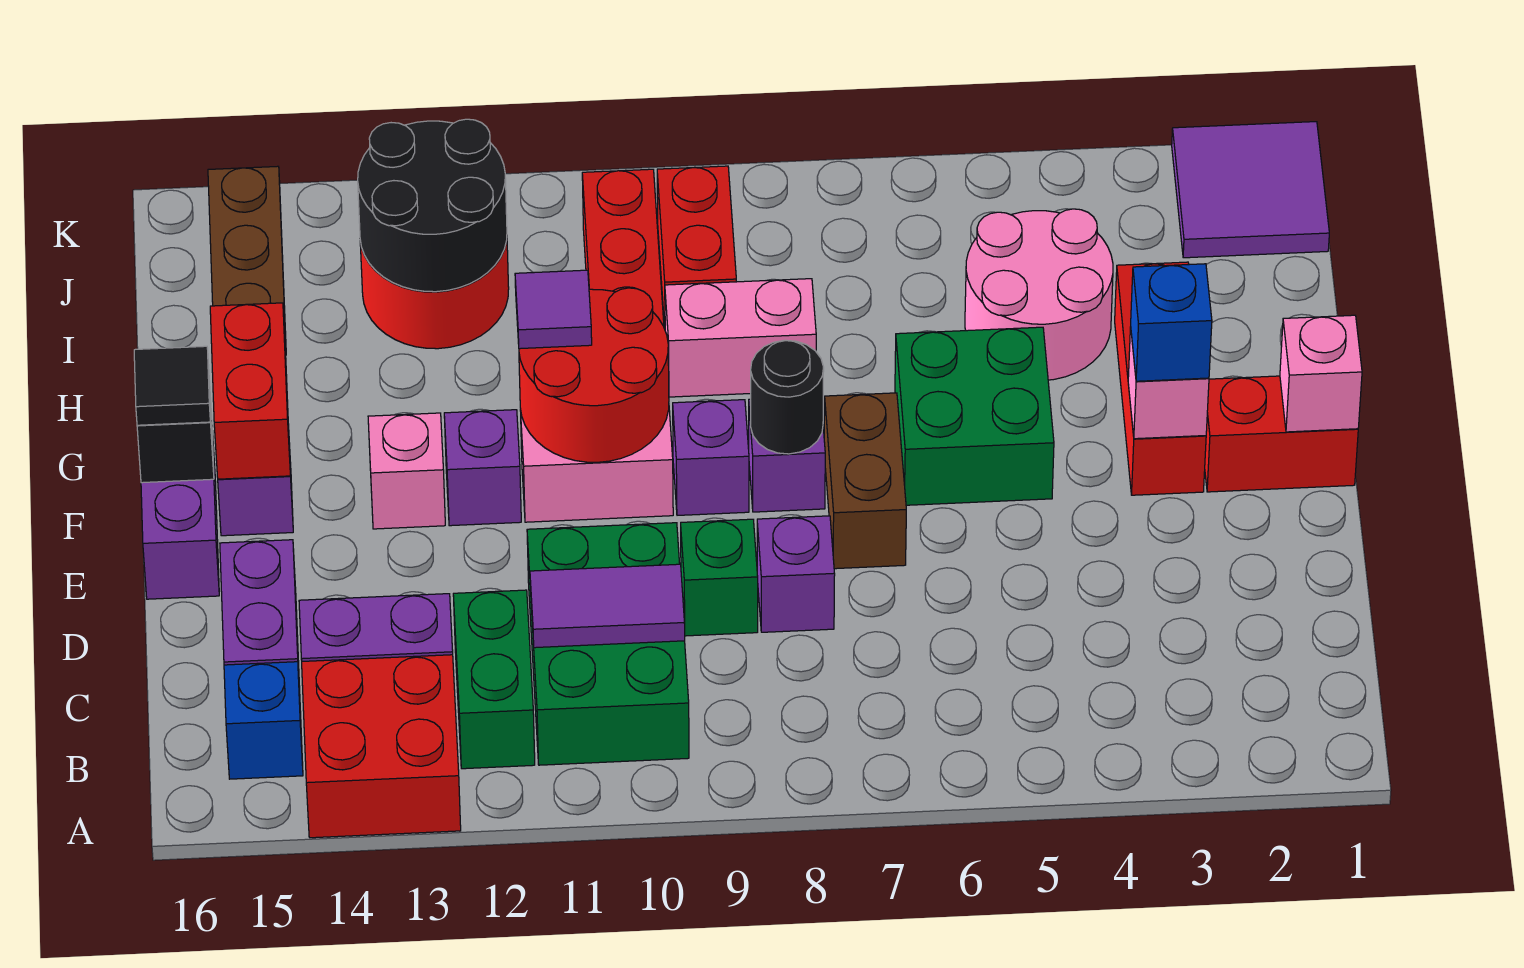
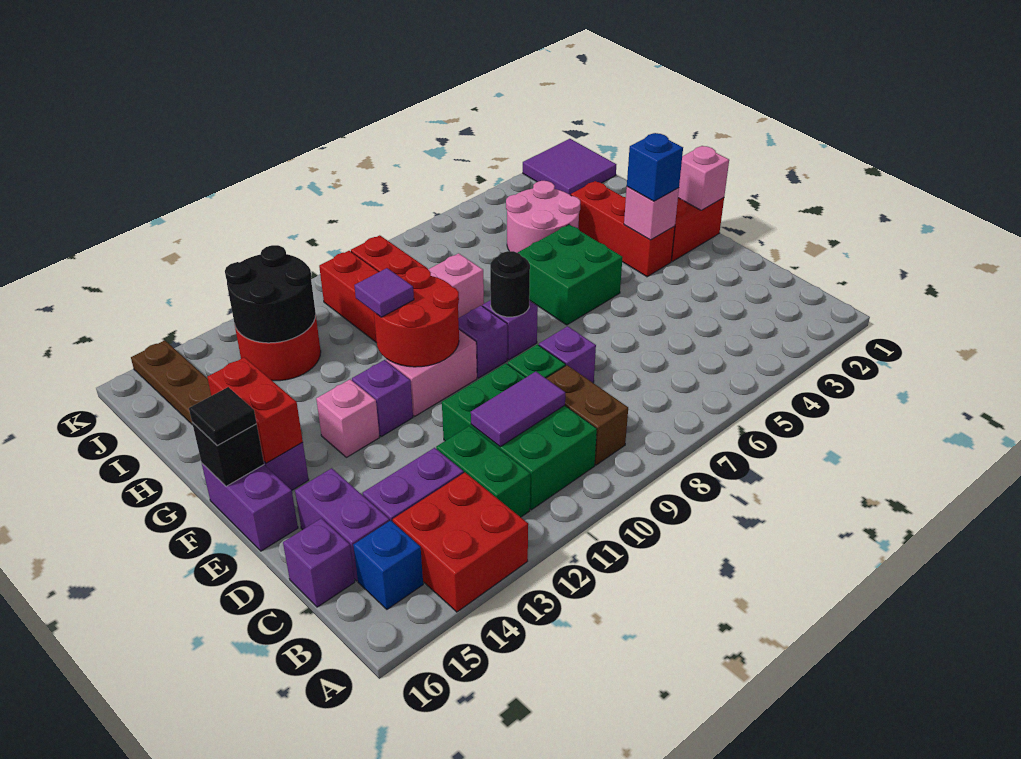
none -> purple 1x1 brick [283,518,355,607]
brown 1x2 brick [824,393,906,569] -> brown 1x2 brick moved to [546,365,628,465]

